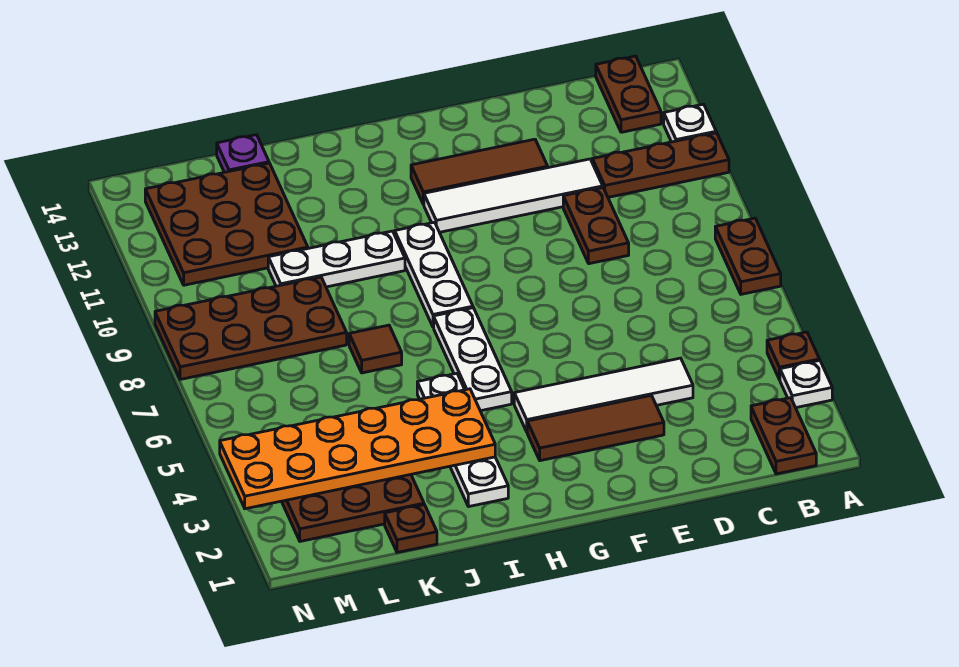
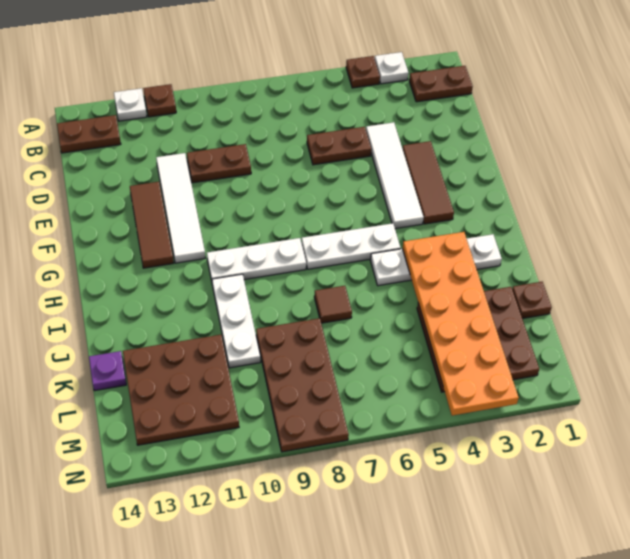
brown 1x2 plate [715,218,781,294] -> brown 1x2 plate moved to [307,127,371,165]
brown 1x3 plate [592,133,729,197] -> brown 1x1 plate [143,84,176,117]

